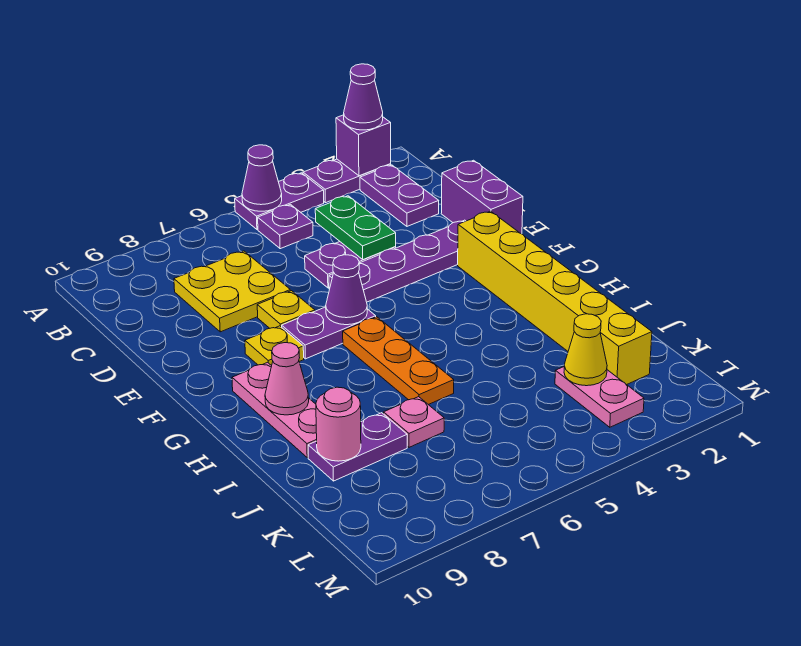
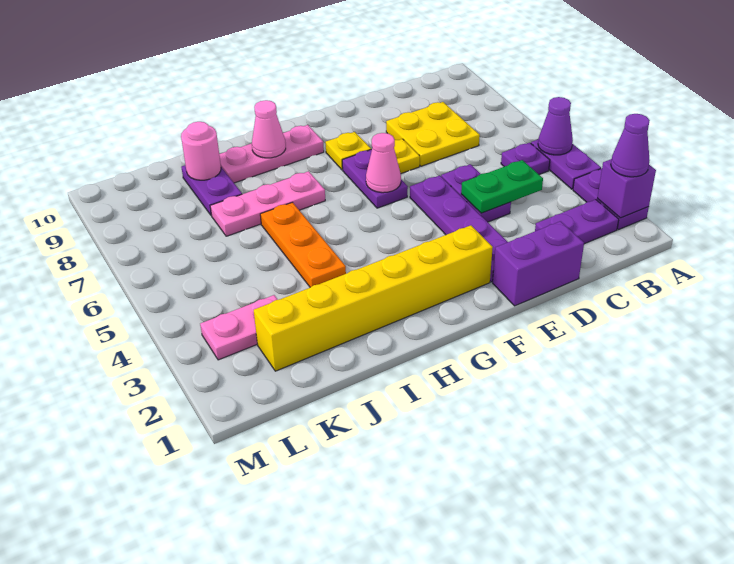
purple 1x1 cone [326,255,367,325] -> pink 1x1 cone [366,133,401,193]
orange 1x3 plate [343,317,454,405] -> orange 1x3 plate turned to [260,202,346,287]
pink 1x1 plate [384,397,444,447] -> pink 1x3 plate [210,171,325,236]
yellow 1x1 cone [564,314,607,386] -> none

